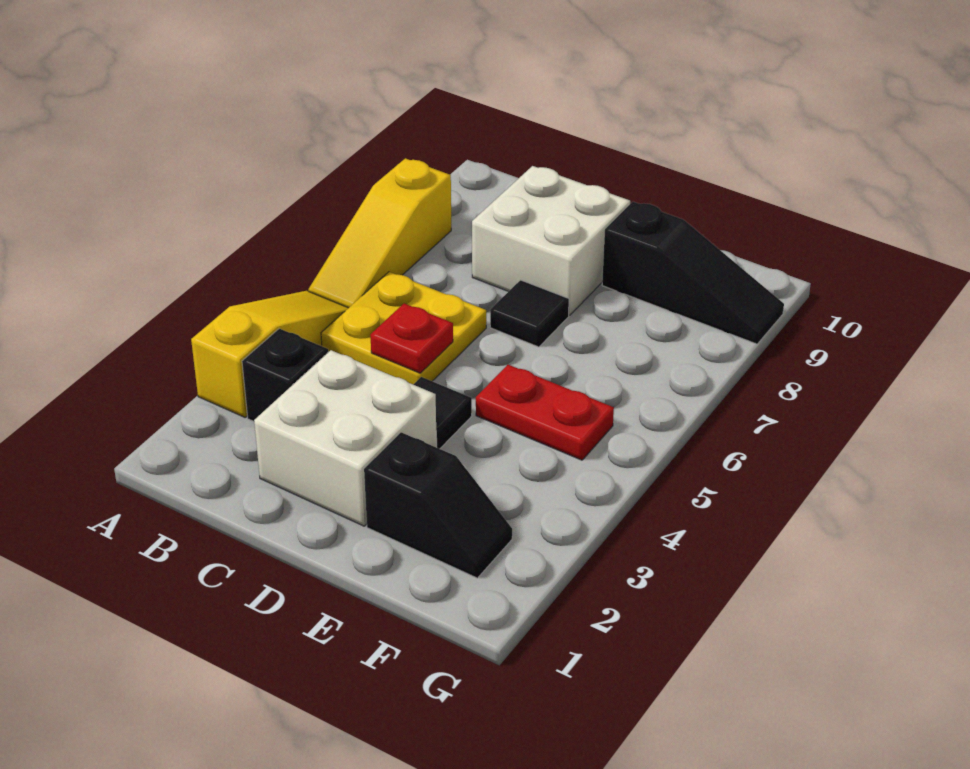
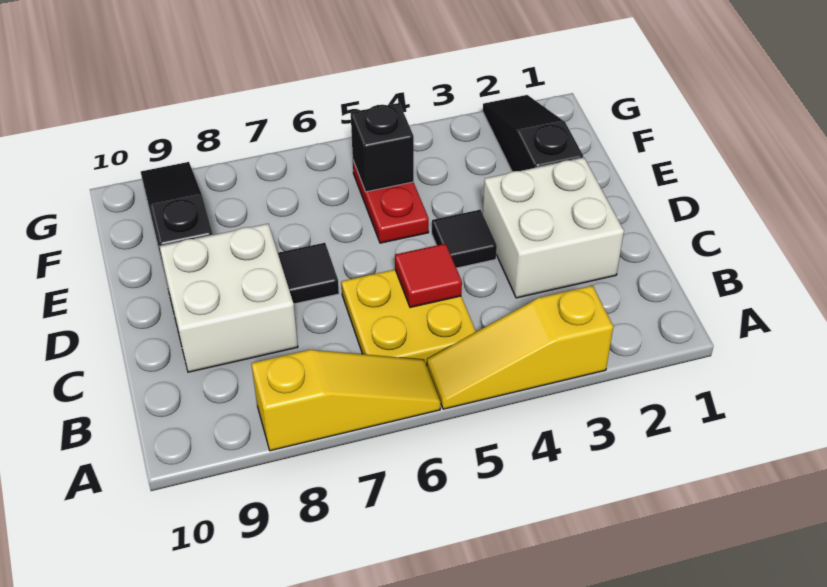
black 1x1 brick [242,329,328,421] -> black 1x1 brick moved to [351,103,414,192]
red 1x1 plate [370,304,453,373] -> red 1x1 tile [395,244,462,307]
black 1x2 slope [364,432,512,578] -> black 1x3 slope [483,95,583,172]

